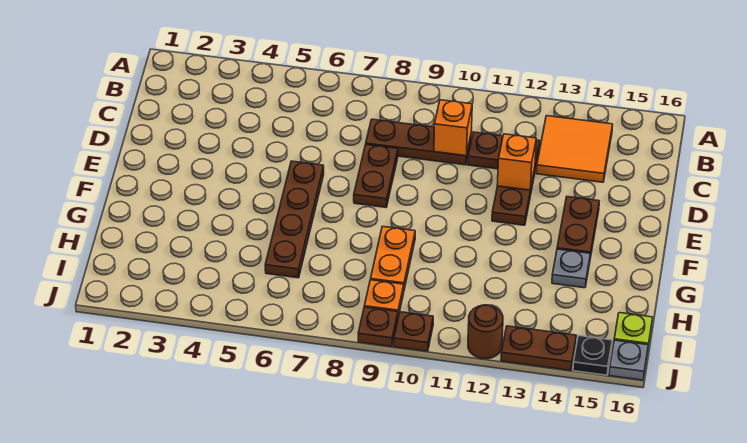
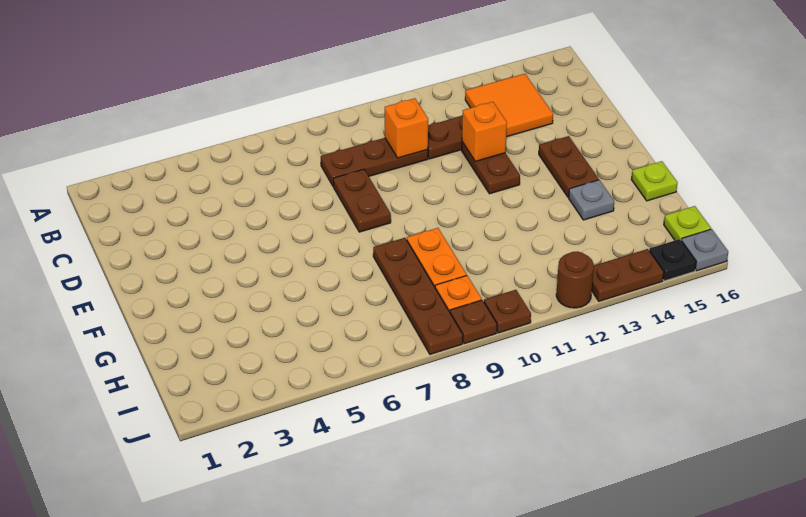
brown 1x4 plate [265,161,324,278] -> brown 1x4 plate moved to [373,238,463,354]
none -> lime 1x1 plate [631,161,678,201]

